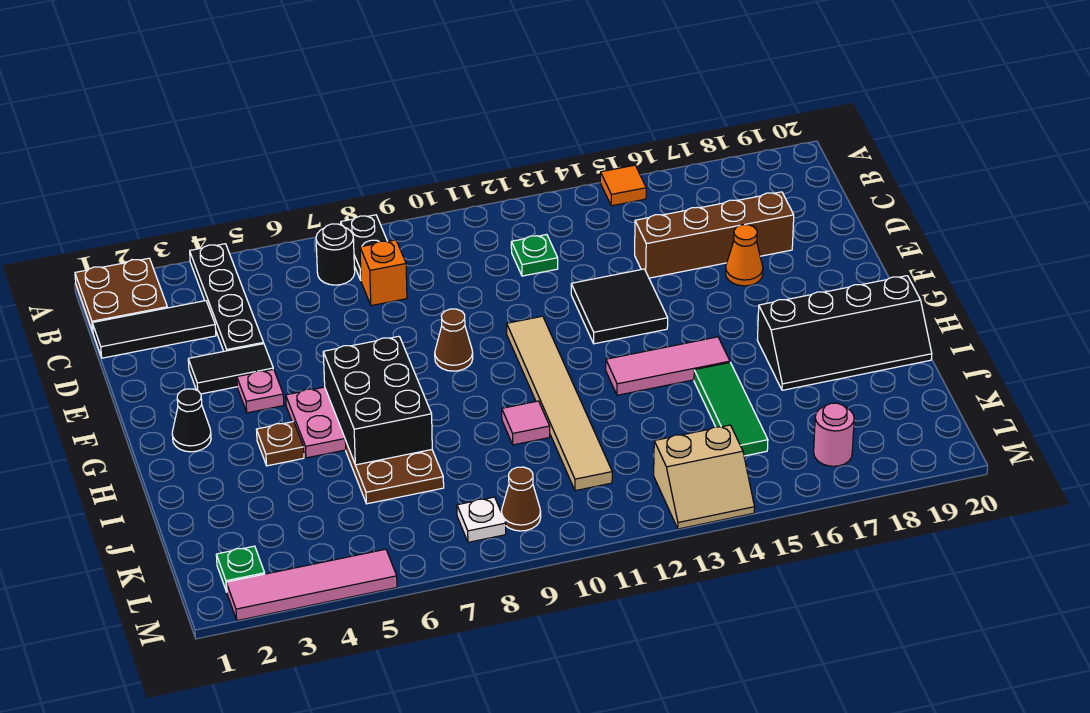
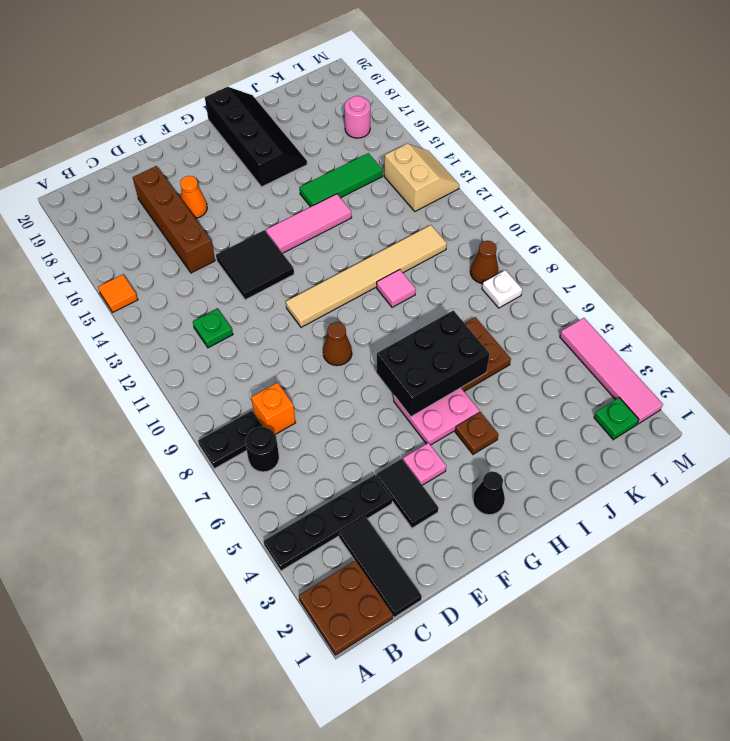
pink 1x3 tile [606,337,730,395] -> pink 1x3 tile turned to [266,194,352,253]

